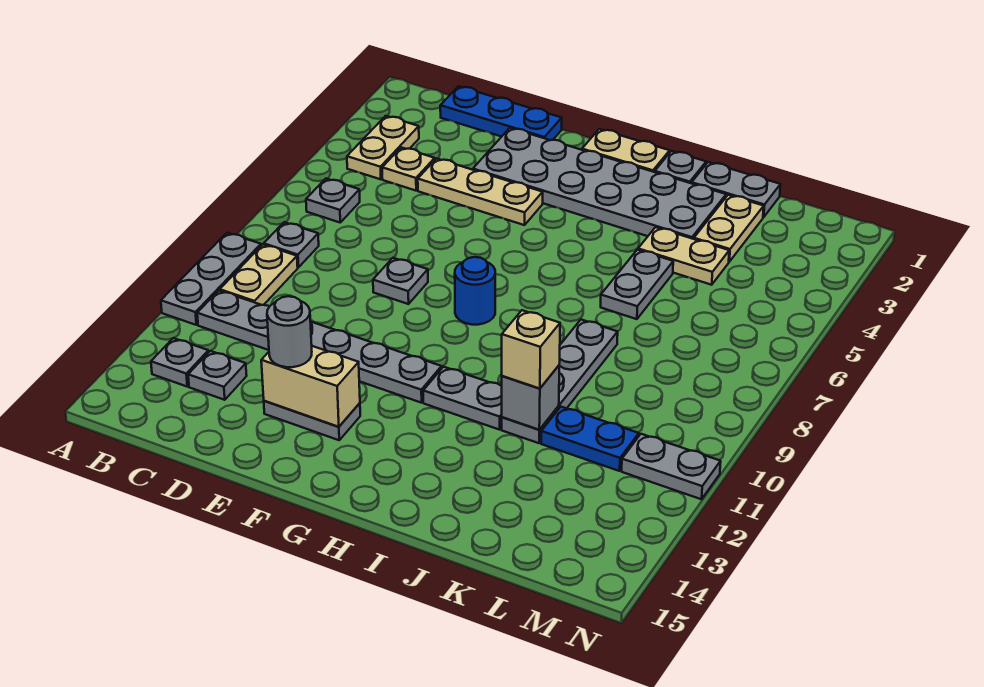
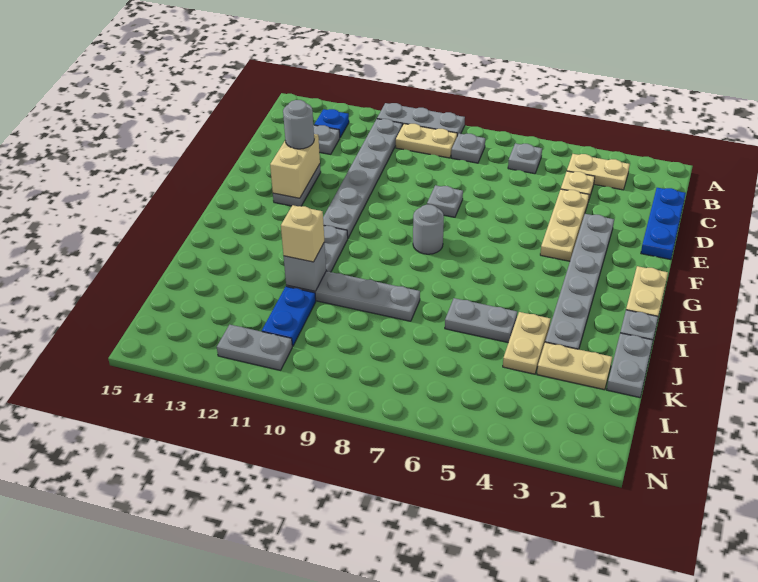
grey 1x1 plate [151,338,209,386] -> blue 1x1 plate [314,109,349,137]
grey 2x6 plate [473,128,726,239] -> grey 1x6 plate [545,214,614,349]
blue 1x1 round brick [455,257,495,325] -> grey 1x1 round brick [413,205,444,254]
grey 1x2 plate [622,434,721,499] -> grey 1x2 plate turned to [217,325,292,370]

